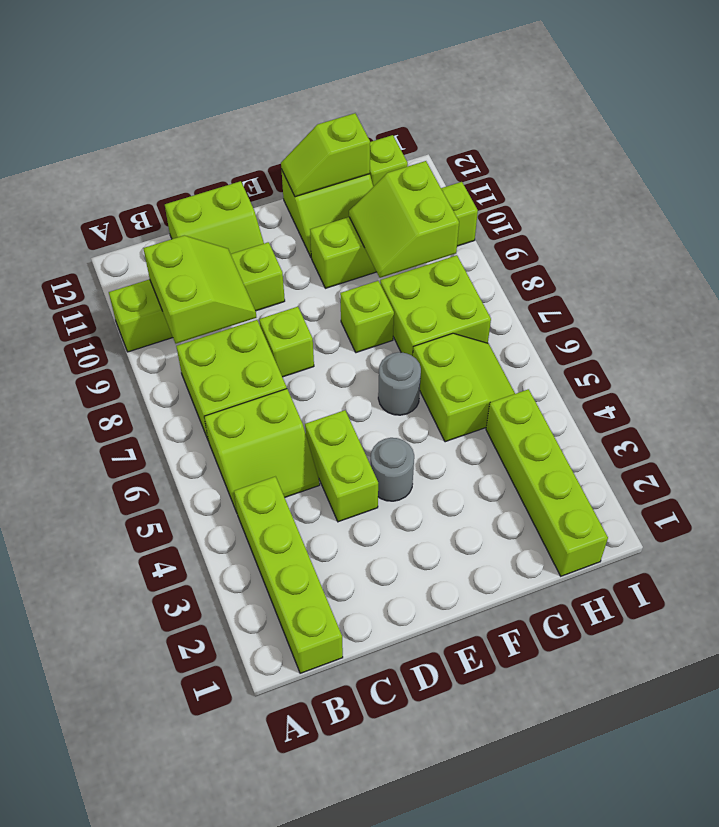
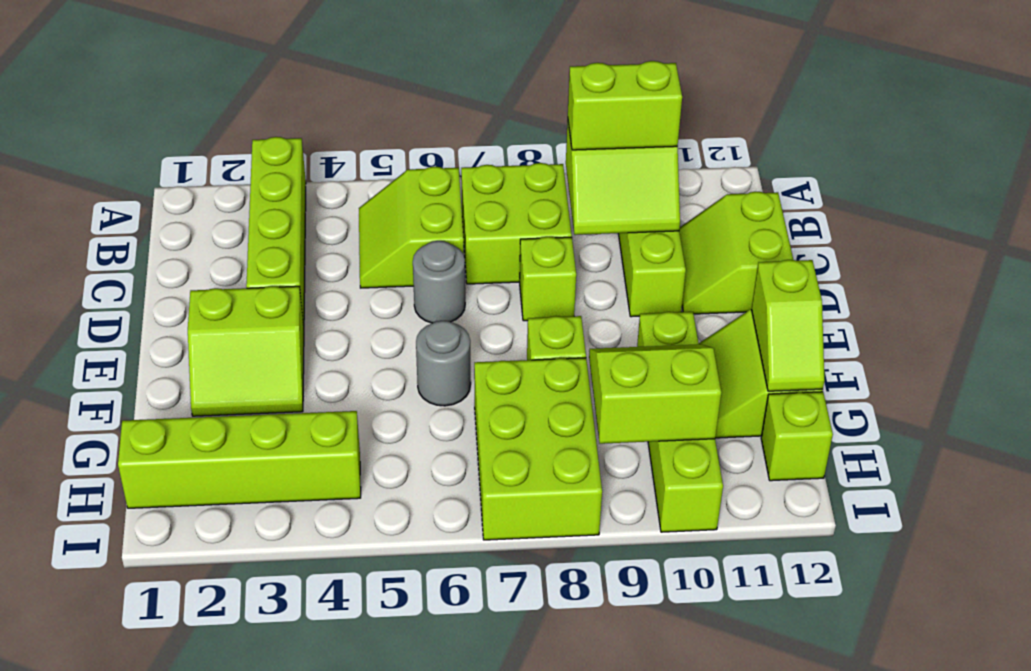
lime 1x4 brick [234,477,343,673] -> lime 1x4 brick turned to [246,137,306,326]
lime 1x2 brick [305,410,378,522] -> lime 1x2 brick moved to [568,61,682,150]
grey 1x1 round brick [371,438,414,501] -> grey 1x1 round brick moved to [413,241,465,323]
lime 1x2 slope [281,113,370,197] -> lime 1x2 slope turned to [752,260,825,391]
lime 2x2 slope [413,333,515,442] -> lime 2x2 slope moved to [188,286,304,416]
lime 2x2 brick [380,255,491,356] -> lime 2x3 brick [474,358,602,540]

